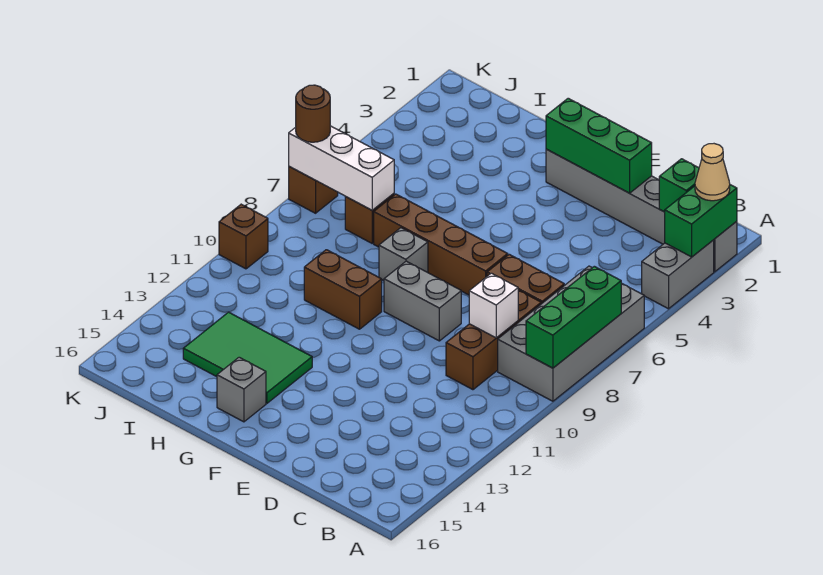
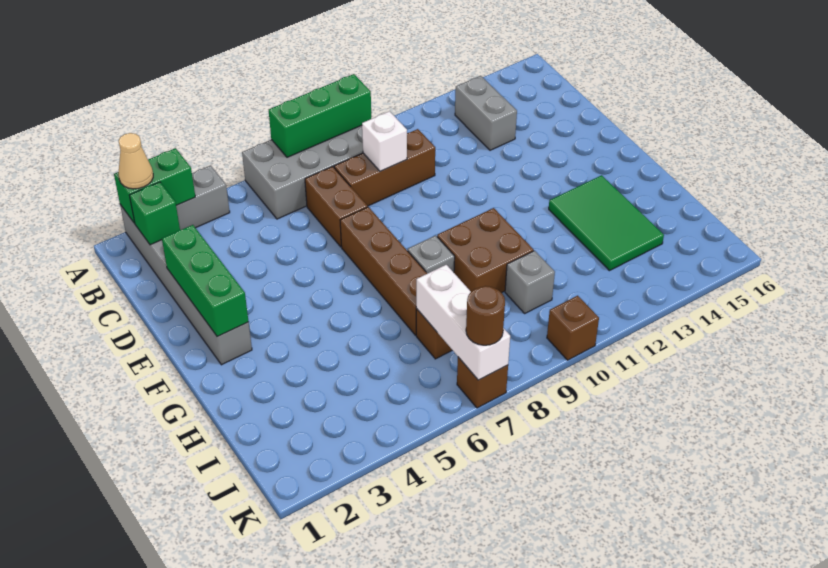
grey 1x2 brick [384,261,461,341] -> grey 1x2 brick moved to [455,76,517,150]
brown 1x2 brick [304,250,382,329] -> brown 2x2 brick [437,208,534,293]
grey 1x1 brick [217,357,266,422] -> grey 1x1 brick moved to [505,251,555,313]

